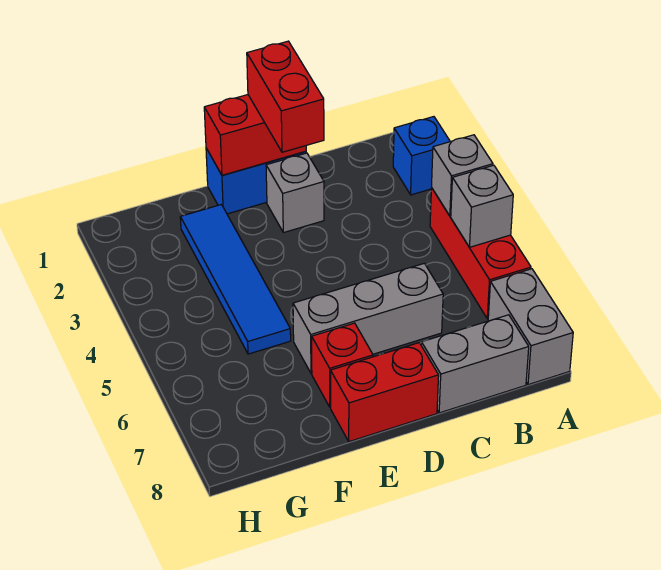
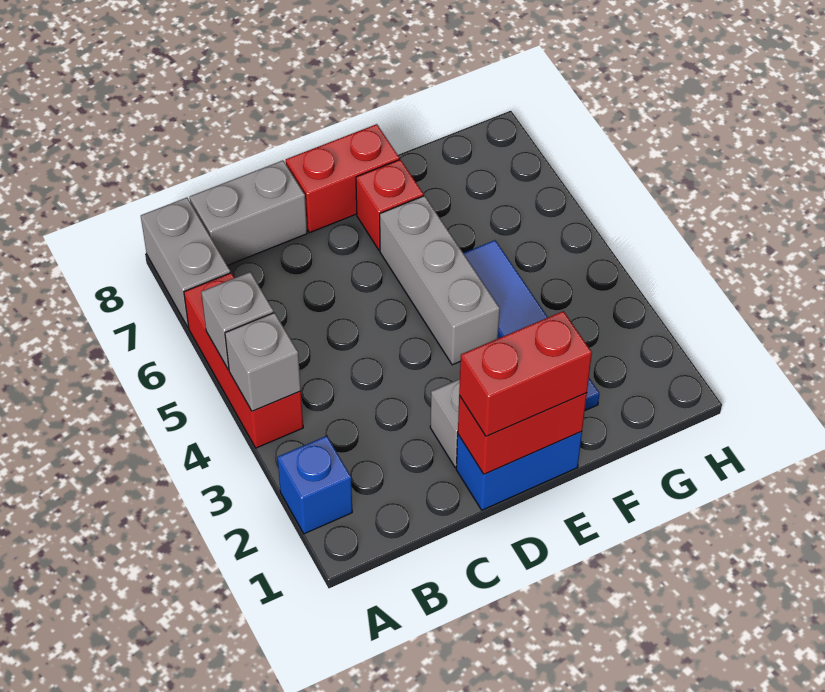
grey 1x3 brick [293,263,443,373] -> grey 1x3 brick turned to [380,196,500,365]
red 1x2 brick [247,41,324,152] -> red 1x2 brick turned to [459,311,592,436]

